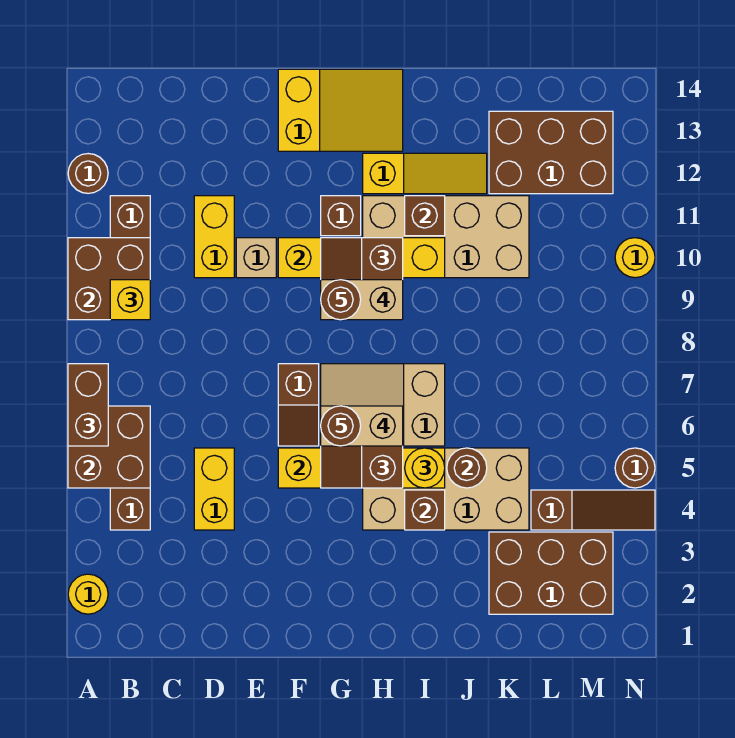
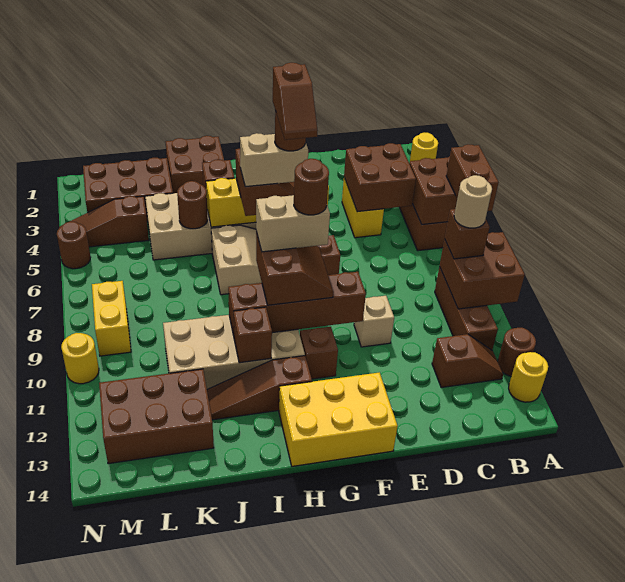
yellow 1x1 brick [110,280,150,320] -> brown 1x1 brick [445,209,490,259]
none -> tan 1x1 round brick [454,175,492,228]
none -> brown 1x2 slope [432,334,503,388]
none -> brown 2x2 brick [344,143,416,212]
yellow 1x2 brick [194,196,234,278] -> yellow 1x2 brick moved to [92,281,131,356]
yellow 1x4 brick [278,238,445,278] -> brown 1x4 brick [228,272,366,335]
yellow 2x3 slope [278,69,403,151] -> yellow 2x3 brick [279,372,398,466]
none -> brown 1x2 slope [273,63,317,140]
yellow 1x3 slope [363,153,487,194] -> brown 1x3 slope [207,356,312,420]
none -> brown 2x2 brick [166,136,224,193]
yellow 1x1 round brick [405,448,445,488] -> yellow 1x1 round brick moved to [509,352,548,402]

